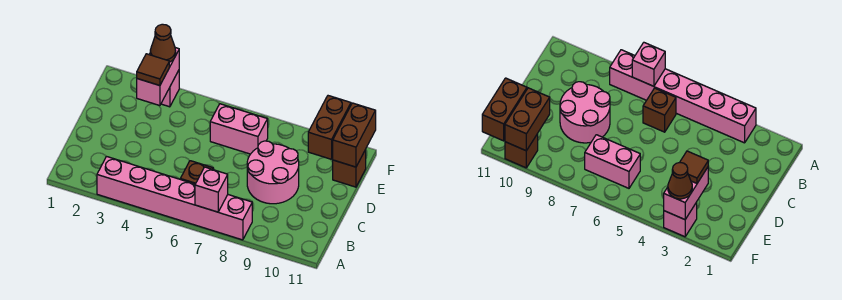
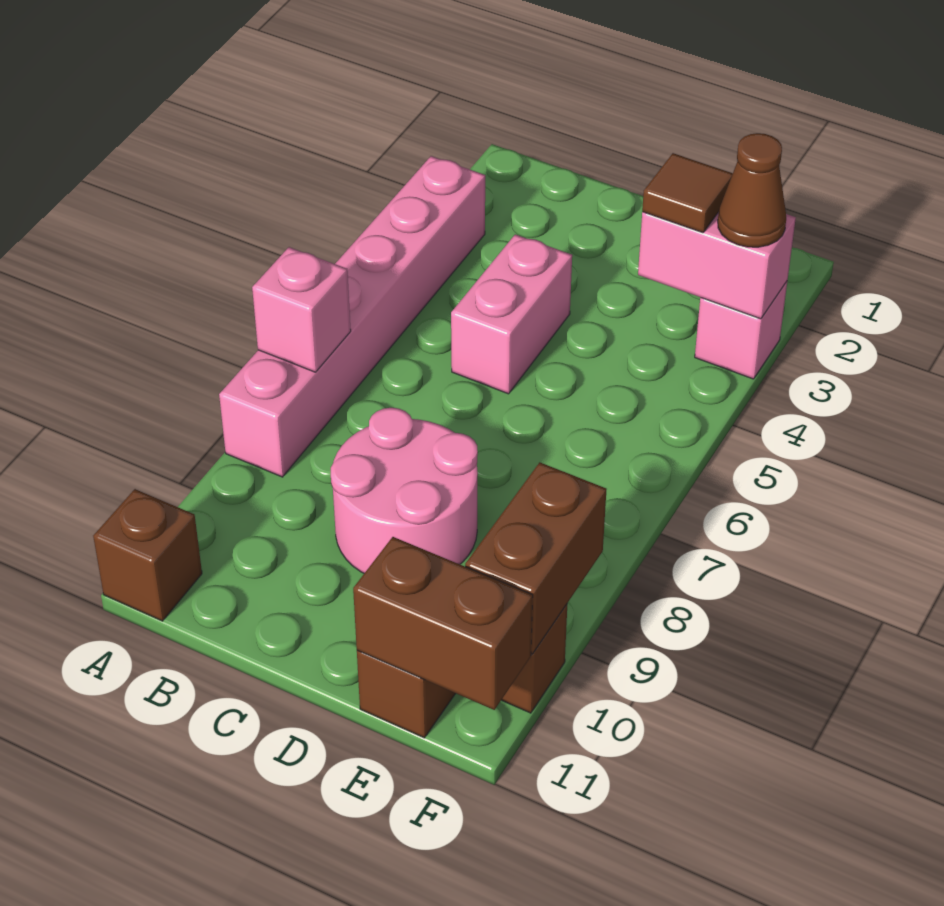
brown 1x1 brick [180,161,213,184] -> brown 1x1 brick moved to [93,489,202,621]
pink 1x2 brick [210,104,268,154] -> pink 1x2 brick moved to [451,234,572,394]
brown 1x2 brick [308,96,351,159] -> brown 1x2 brick turned to [465,462,607,654]

